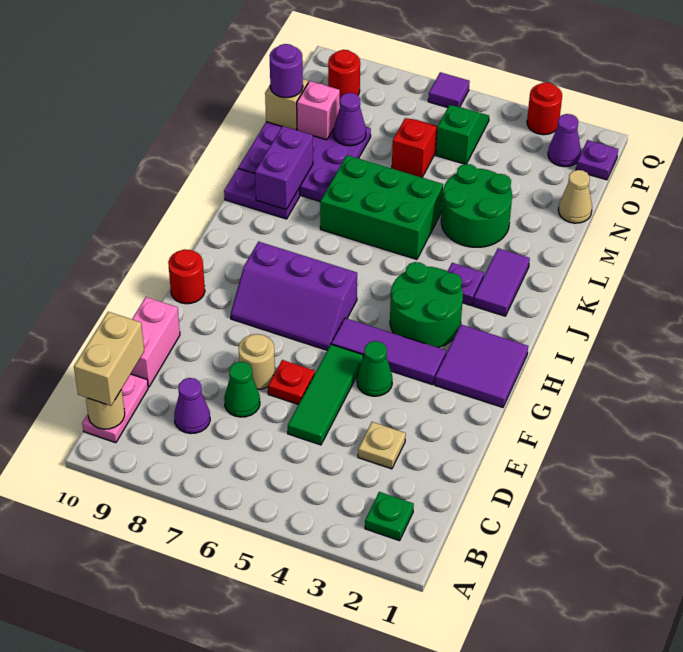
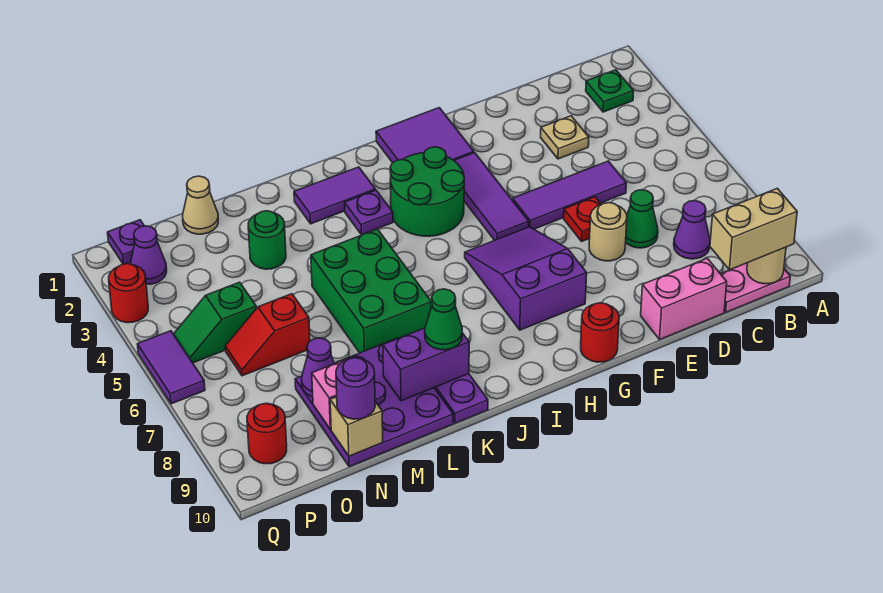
green 1x3 tile [288,344,363,445] -> purple 1x3 tile [513,161,626,229]
green 1x1 cone [357,341,393,396] -> green 1x1 cone moved to [425,289,462,350]
purple 2x3 slope [231,242,357,350] -> purple 2x3 slope turned to [465,227,587,330]
green 2x2 round brick [441,164,512,247] -> green 1x1 round brick [248,211,286,269]
purple 1x1 tile [428,72,470,108] -> purple 1x2 tile [137,331,205,404]

